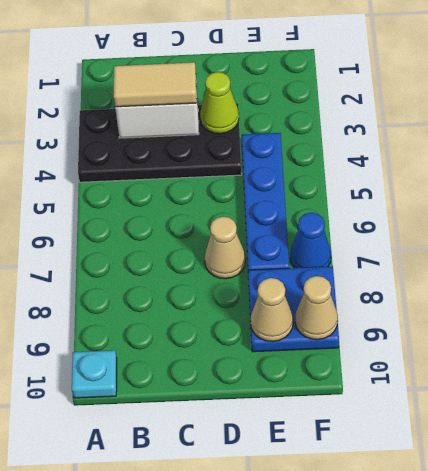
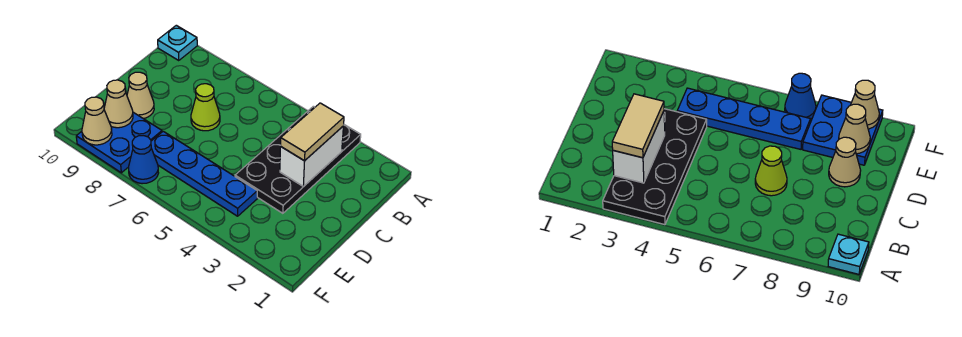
lime 1x1 cone [200,72,239,134] -> lime 1x1 cone moved to [191,84,220,131]
tan 1x1 cone [205,217,246,279] -> tan 1x1 cone moved to [127,72,154,119]

